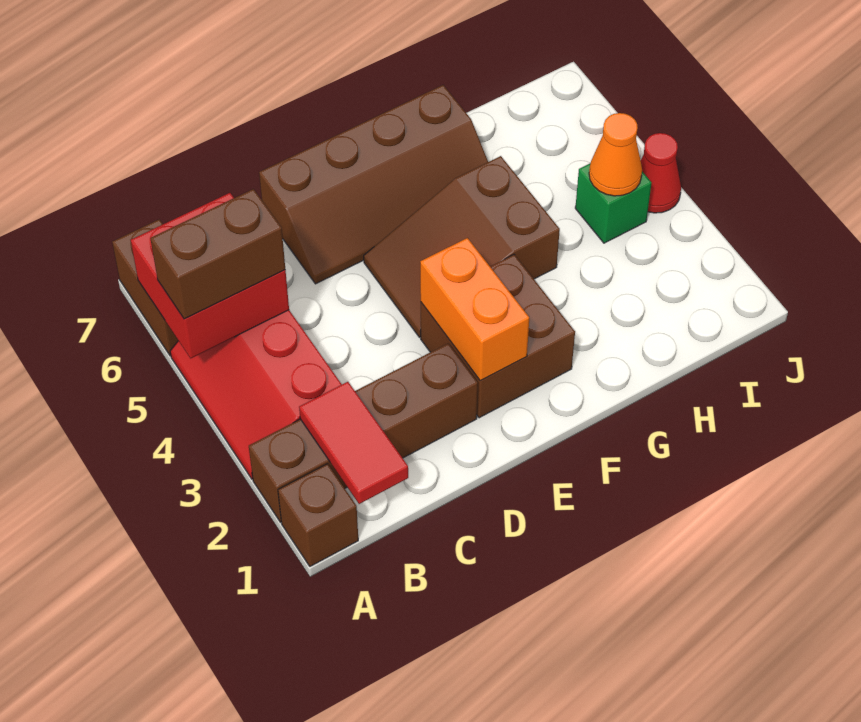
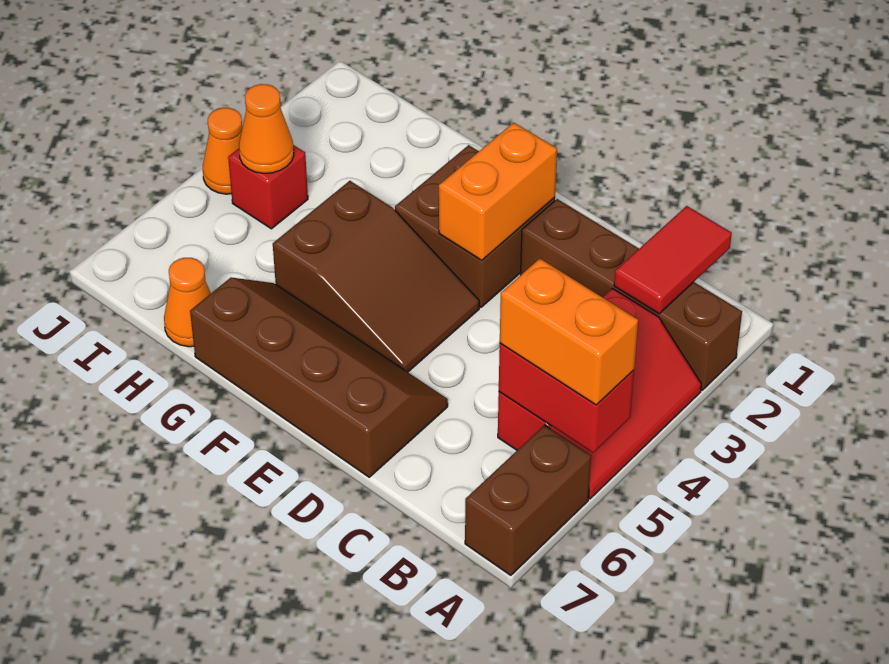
brown 1x1 brick [278,464,358,566] -> none
red 2x2 brick [131,193,289,358] -> red 1x2 brick [499,343,634,453]
brown 1x2 brick [150,189,285,319] -> orange 1x2 brick [500,259,638,405]
none -> orange 1x1 cone [164,258,211,347]
green 1x1 brick [575,163,651,243] -> red 1x1 brick [228,145,308,229]
red 1x1 cone [641,133,681,213] -> orange 1x1 cone [203,108,242,194]

